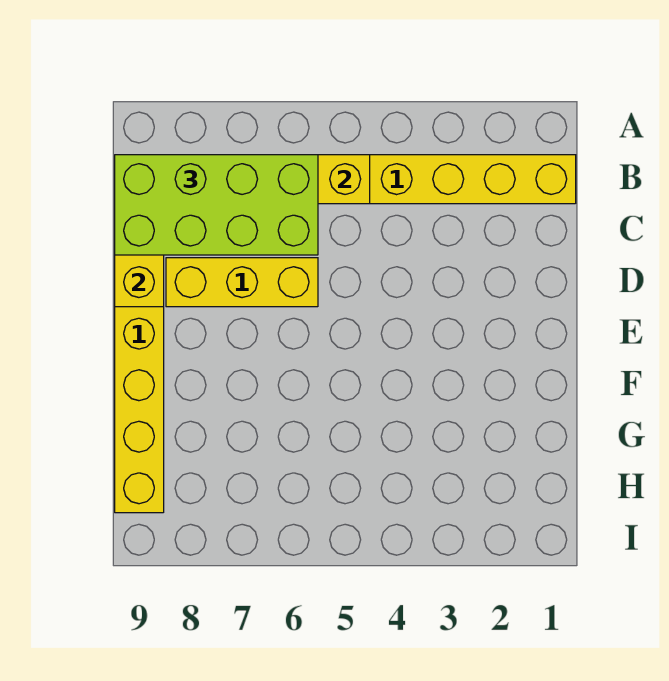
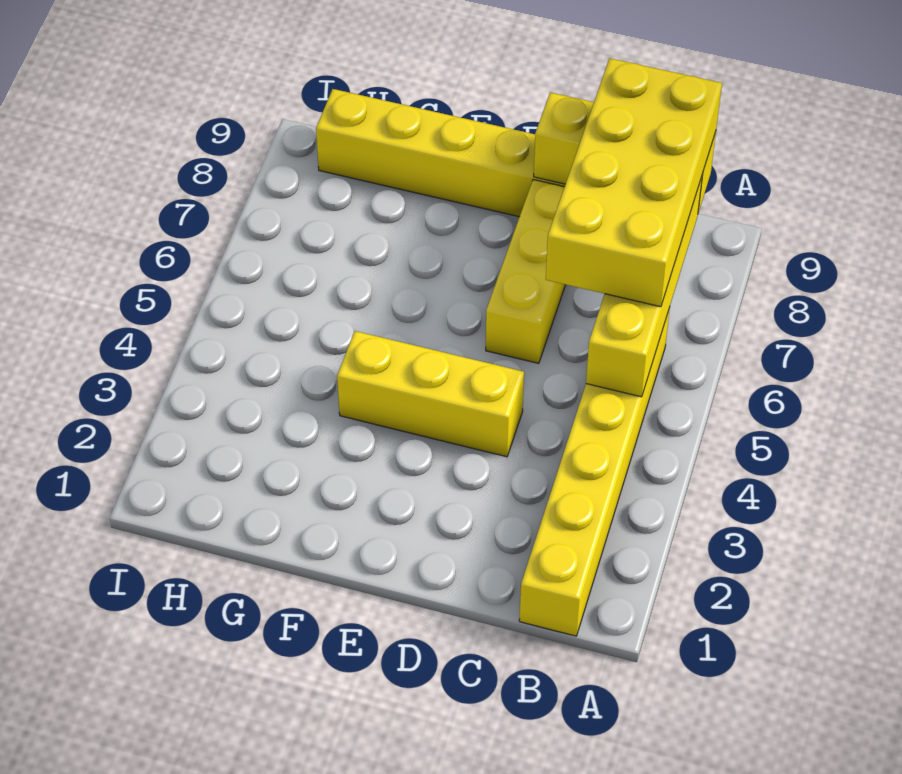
lime 2x4 brick [115,155,318,255] -> yellow 2x4 brick [546,58,722,307]
none -> yellow 1x3 brick [337,331,524,457]

